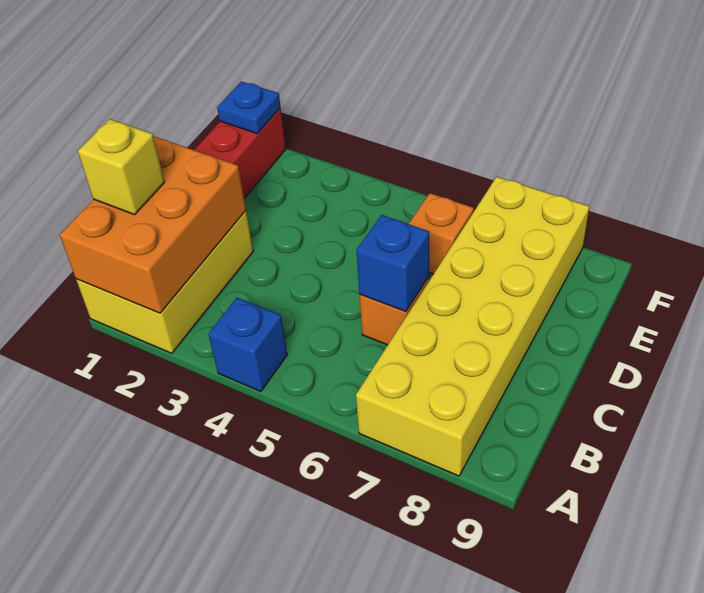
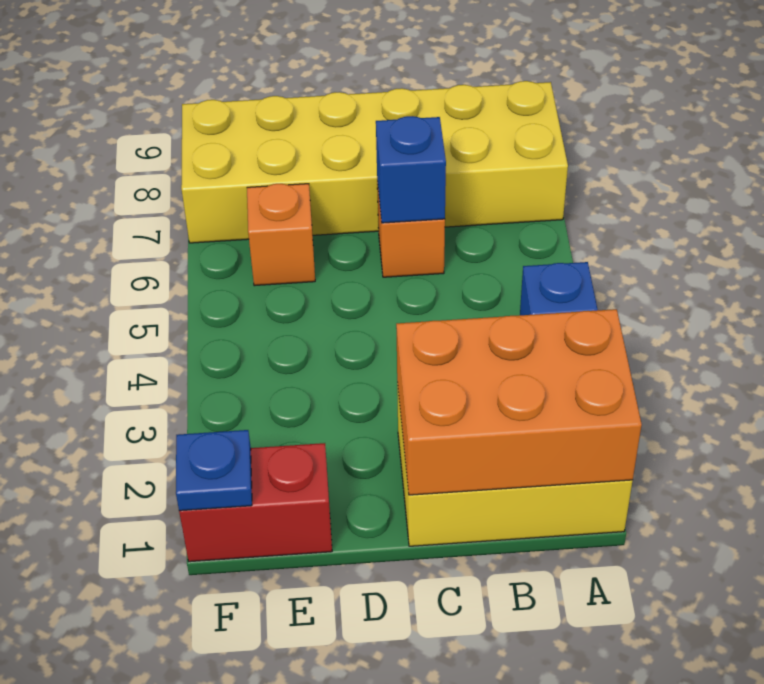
yellow 1x1 brick [78,119,164,215] -> none

